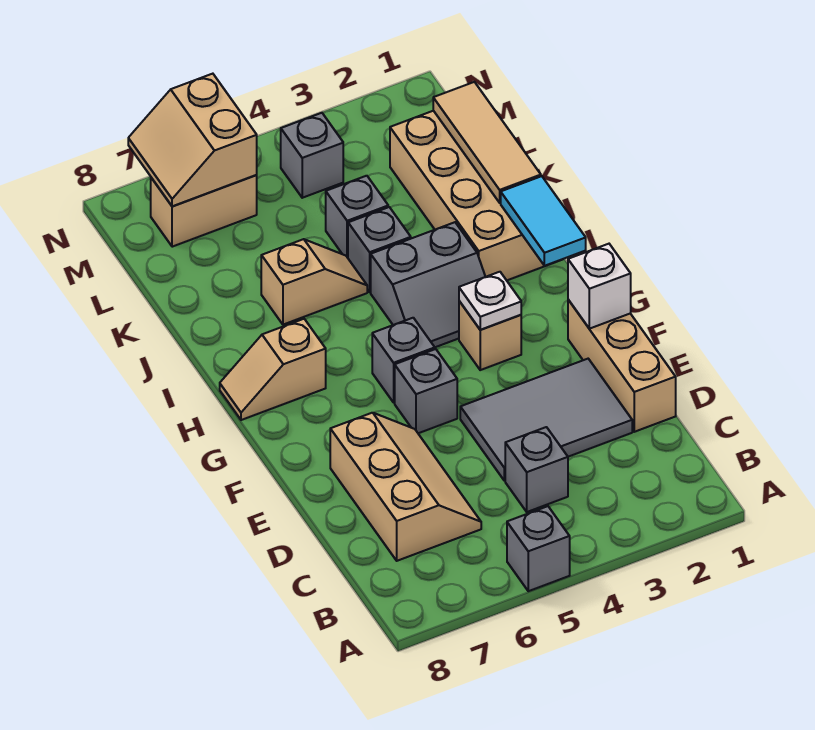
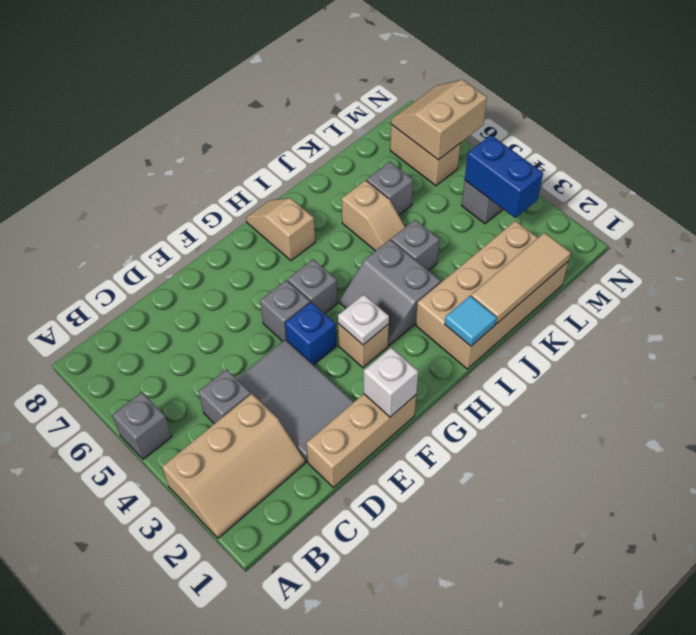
tan 2x3 slope [330,413,481,561] -> tan 2x3 slope moved to [162,394,305,538]
none -> blue 1x1 brick [285,302,336,365]
cyan 1x2 tile [501,176,586,266] -> cyan 1x1 tile [445,296,497,346]
grey 1x1 brick [326,176,388,258] -> grey 1x1 brick moved to [367,162,413,215]
none -> blue 1x2 brick [465,135,543,218]

